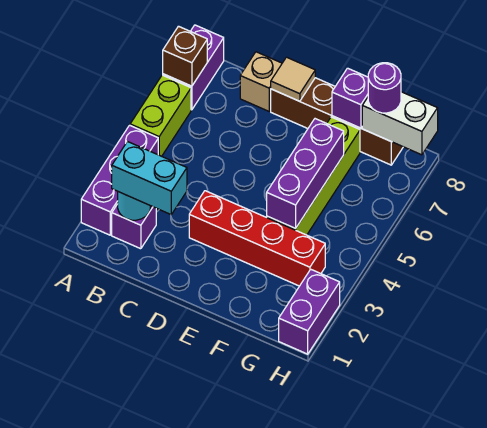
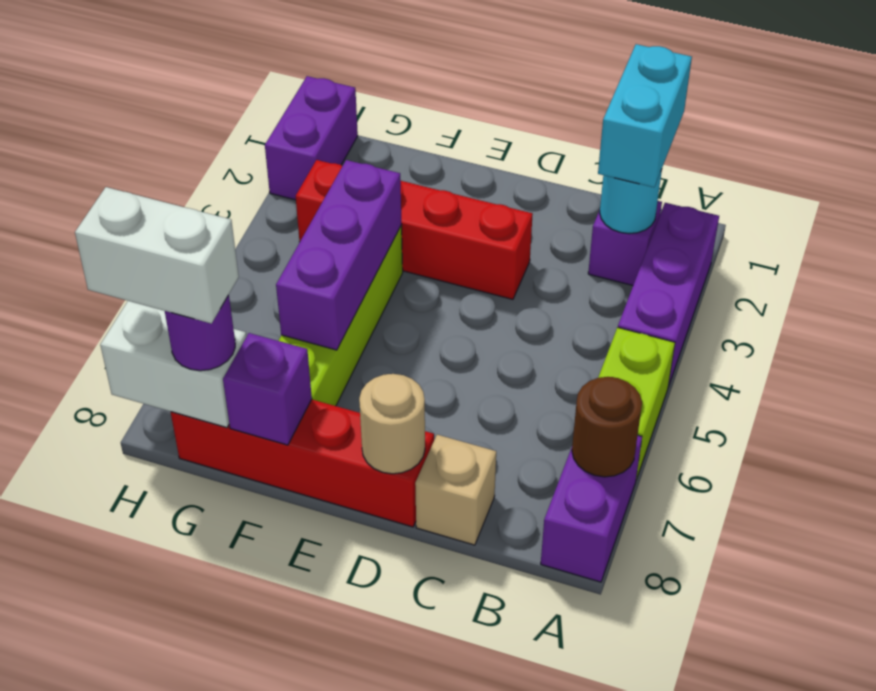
brown 1x1 brick [163,26,207,86] -> brown 1x1 round brick [572,377,642,477]
cyan 1x2 brick [112,142,187,214] -> cyan 1x2 brick turned to [598,44,692,187]
brown 1x4 brick [271,78,403,165] -> red 1x4 brick [171,399,434,527]
tan 1x1 tile [271,57,315,101] -> tan 1x1 round brick [359,374,425,474]
none -> white 1x2 brick [75,187,239,324]

